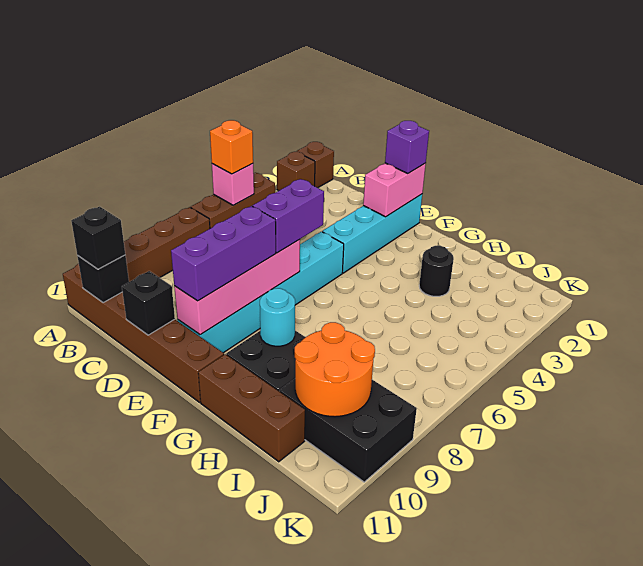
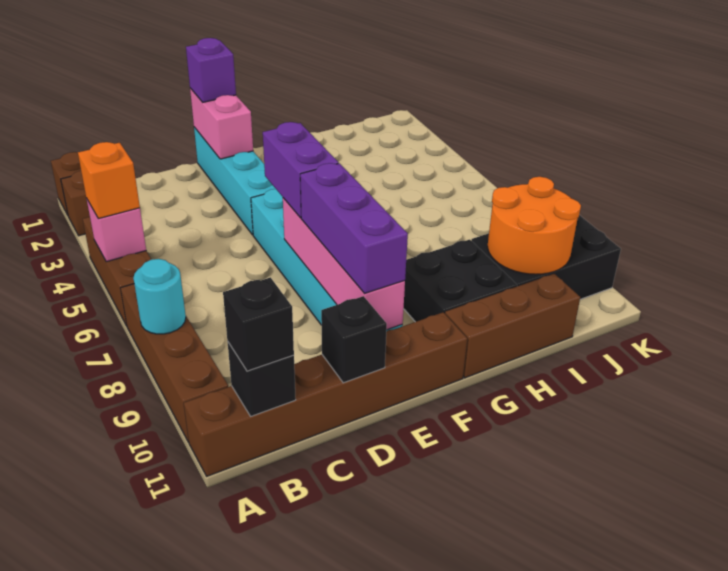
cyan 1x1 round brick [260,288,295,346] -> cyan 1x1 round brick moved to [133,259,186,334]
black 1x1 round brick [419,246,454,296] -> none

